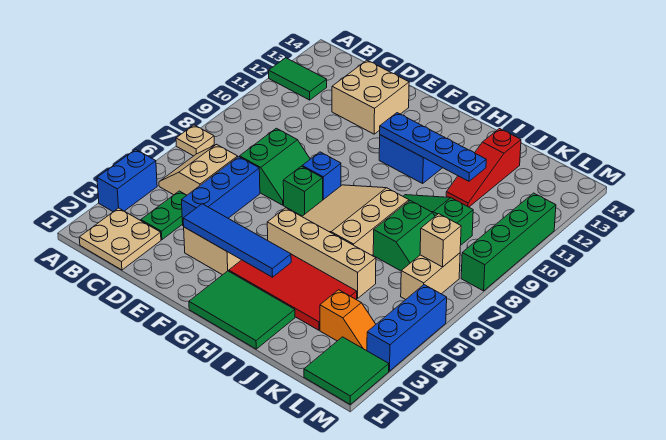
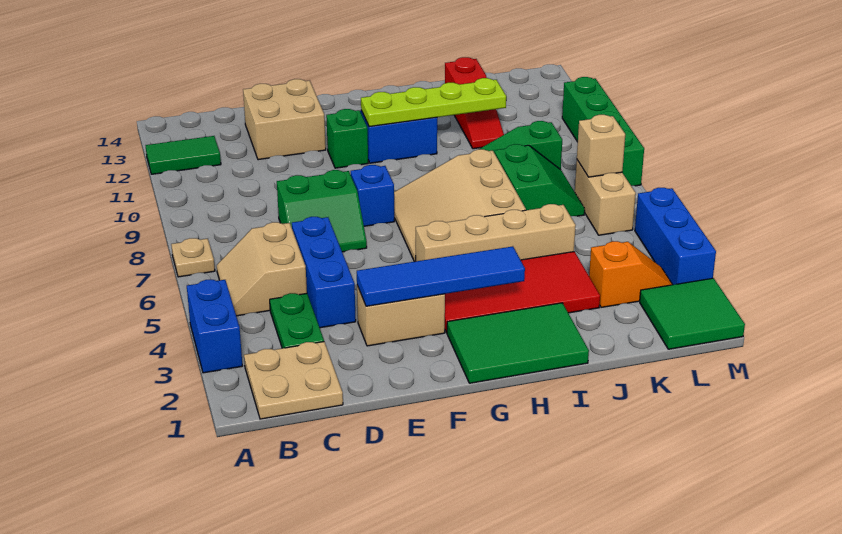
green 2x2 slope [240,128,310,205] -> green 2x2 slope turned to [277,170,367,252]
green 1x1 brick [283,166,323,216] -> green 1x1 brick moved to [326,109,368,168]
blue 1x4 plate [380,113,486,181] -> lime 1x4 plate [361,78,506,127]

